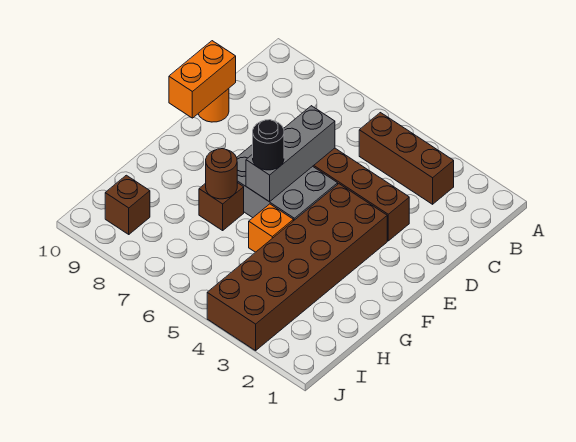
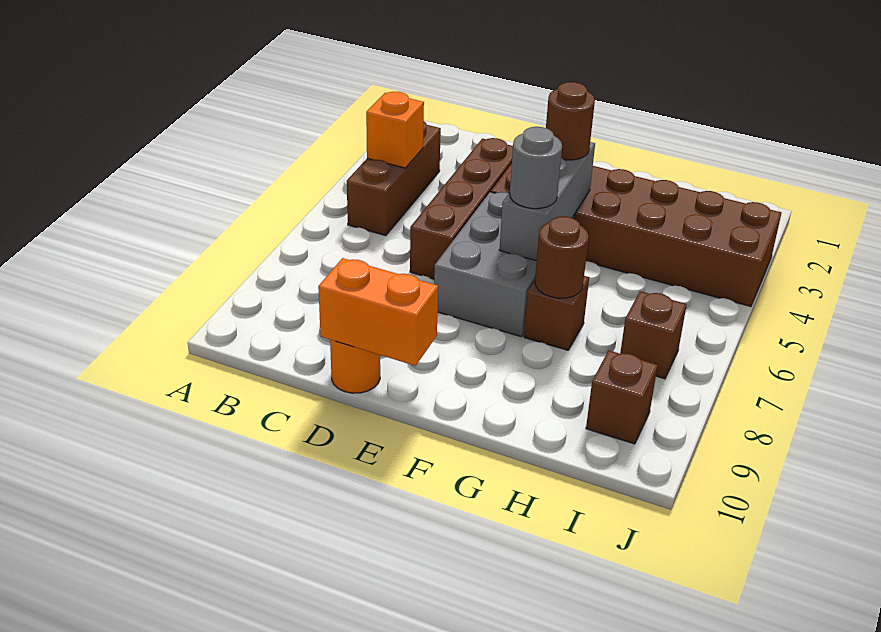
grey 1x3 brick [246,106,335,202] -> grey 1x3 brick turned to [499,142,595,261]
none -> brown 1x1 round brick [546,82,595,160]
black 1x1 round brick [253,120,284,170] -> grey 1x1 round brick [510,127,562,209]
orange 1x1 brick [249,204,293,252] -> orange 1x1 brick moved to [366,92,424,168]
none -> brown 1x1 brick [620,291,687,379]

